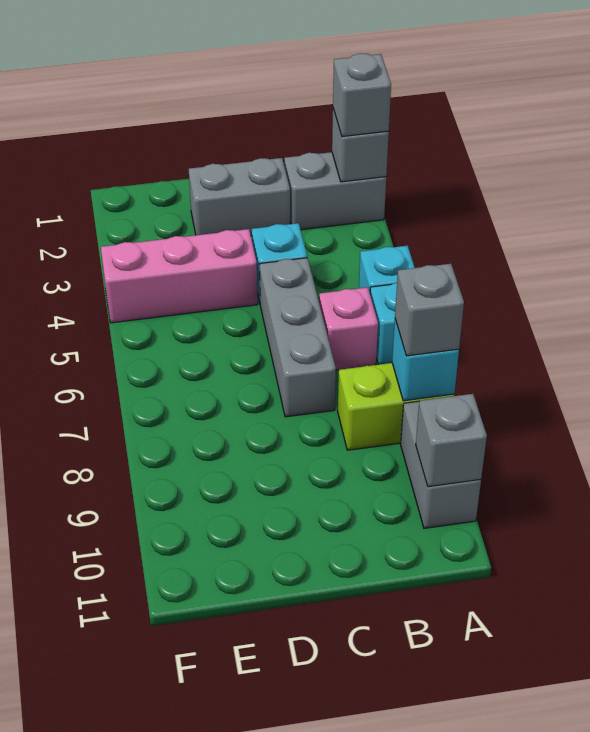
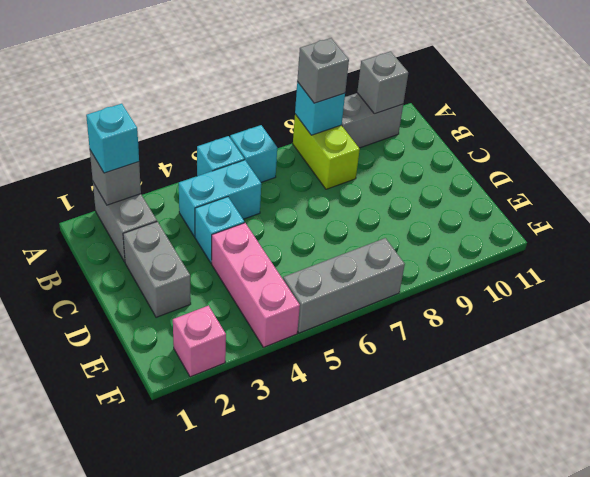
grey 1x1 brick [333,53,391,137] -> cyan 1x1 brick [86,104,139,173]
none -> cyan 1x2 brick [179,160,261,237]
pink 1x1 brick [319,287,378,370] -> pink 1x1 brick moved to [173,306,226,377]
grey 1x3 brick [260,258,336,417] -> grey 1x3 brick moved to [283,238,405,333]

